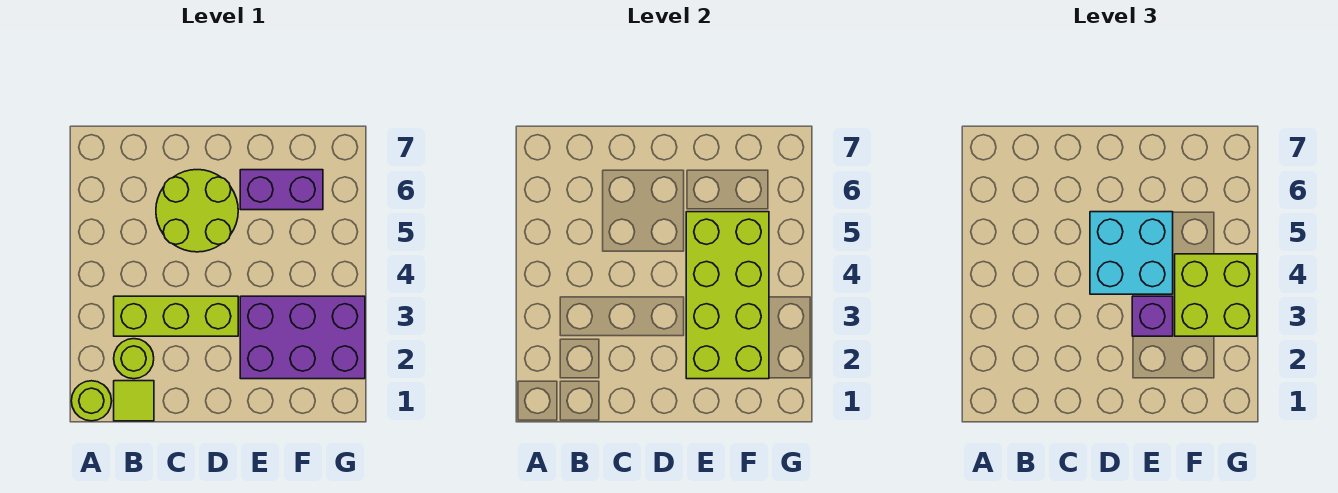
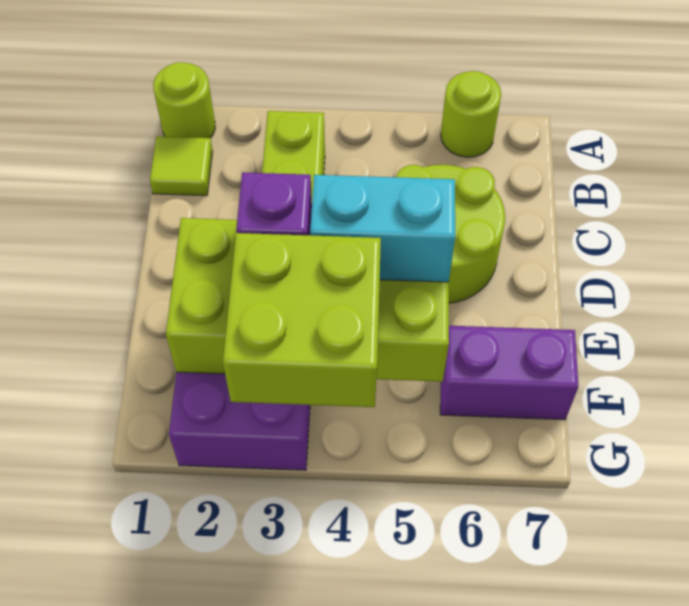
lime 1x1 round brick [114,339,154,379] -> lime 1x1 round brick moved to [441,71,501,157]
cyan 2x2 brick [1090,212,1173,294] -> cyan 1x2 brick [310,175,455,282]
purple 1x2 brick [240,170,323,210] -> purple 1x2 brick turned to [440,325,579,420]

